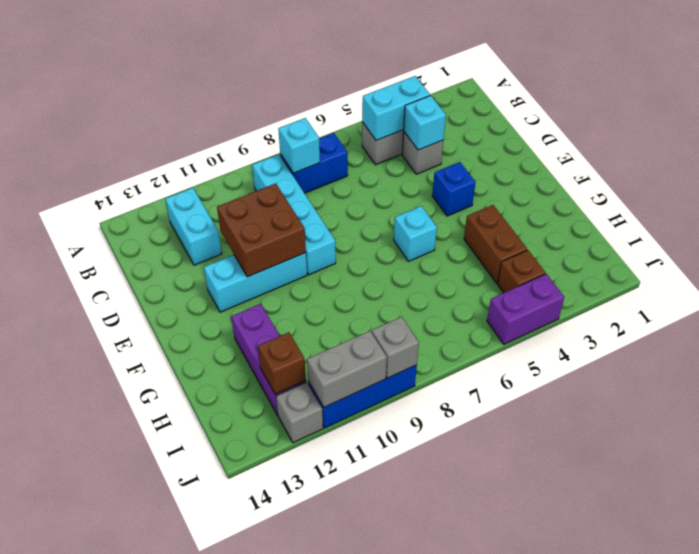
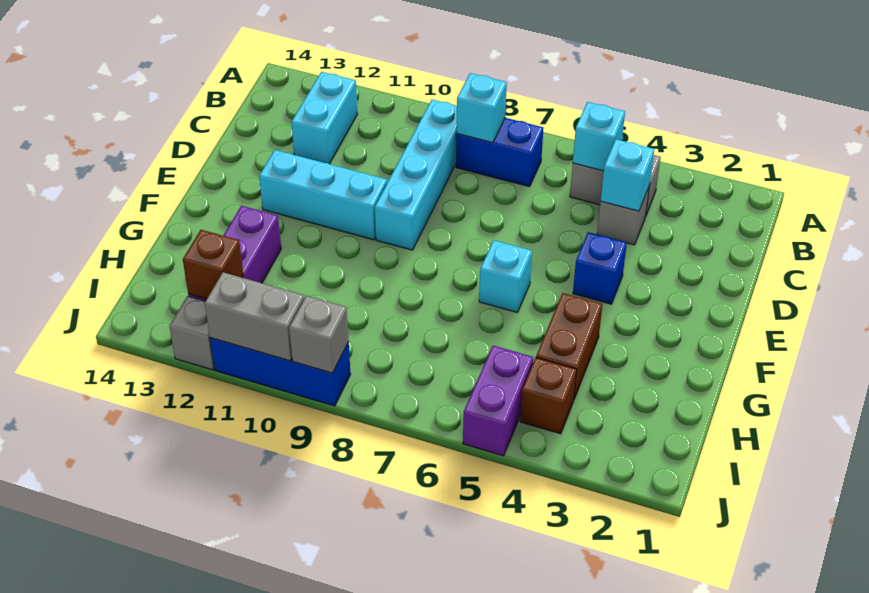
cyan 1x2 brick [362,76,430,141] -> cyan 1x1 brick [573,102,625,171]
brown 2x2 brick [217,183,306,277] -> none
purple 1x2 brick [487,274,564,344] -> purple 1x2 brick turned to [463,346,533,456]

